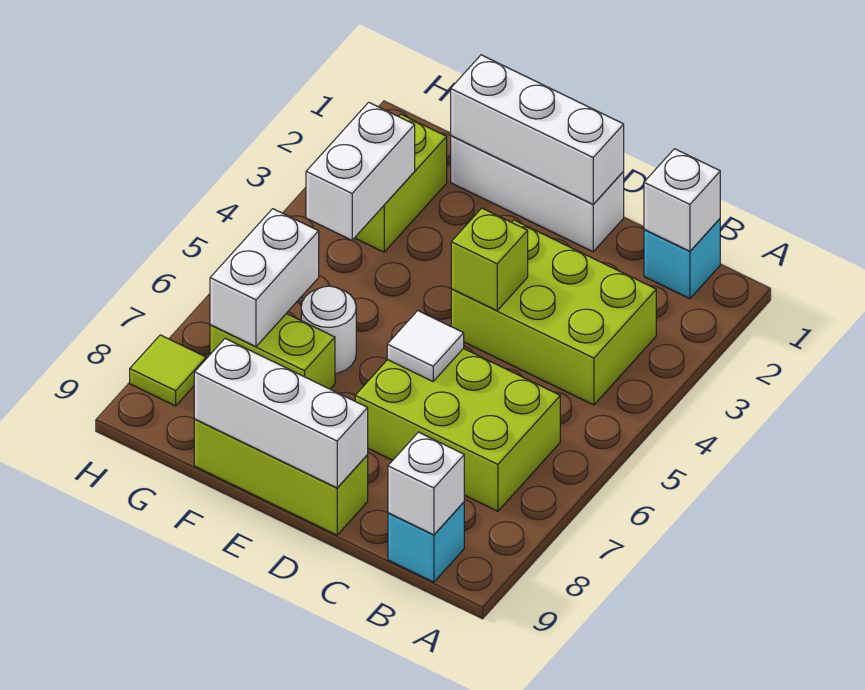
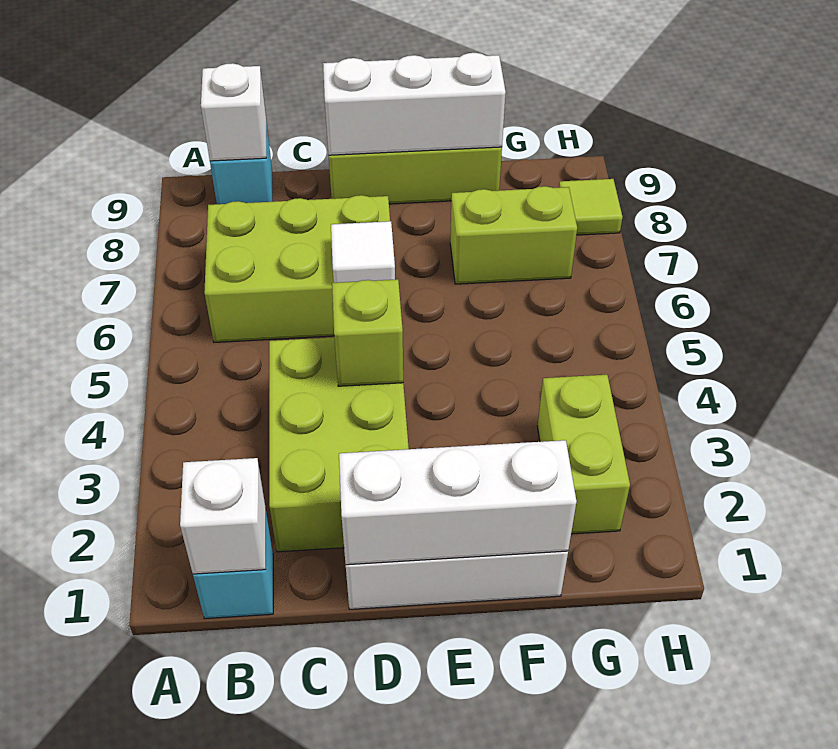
lime 2x3 brick [451,220,656,405] -> lime 2x3 brick turned to [269,337,409,552]
white 1x1 round brick [301,286,356,374] -> none
white 1x2 brick [306,102,415,240] -> none
white 1x2 brick [210,209,319,347] -> none

